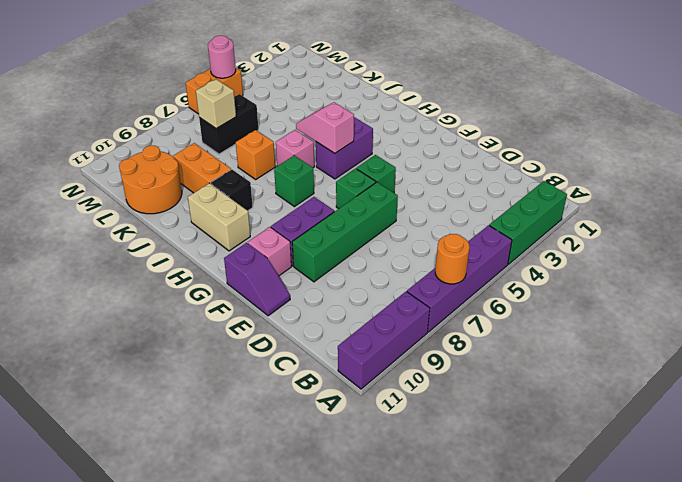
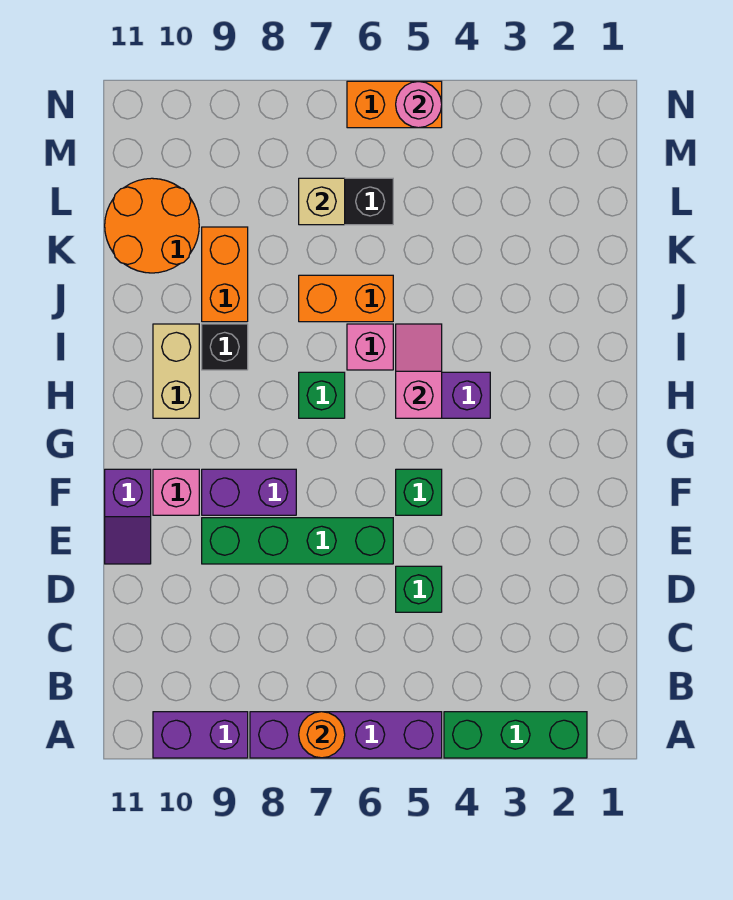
purple 1x3 brick [338,291,430,389] -> purple 1x2 brick [153,712,248,758]
green 1x1 brick [336,168,376,209] -> green 1x1 brick moved to [396,566,442,612]
orange 1x1 brick [236,130,275,179] -> orange 1x2 brick [299,275,393,322]

